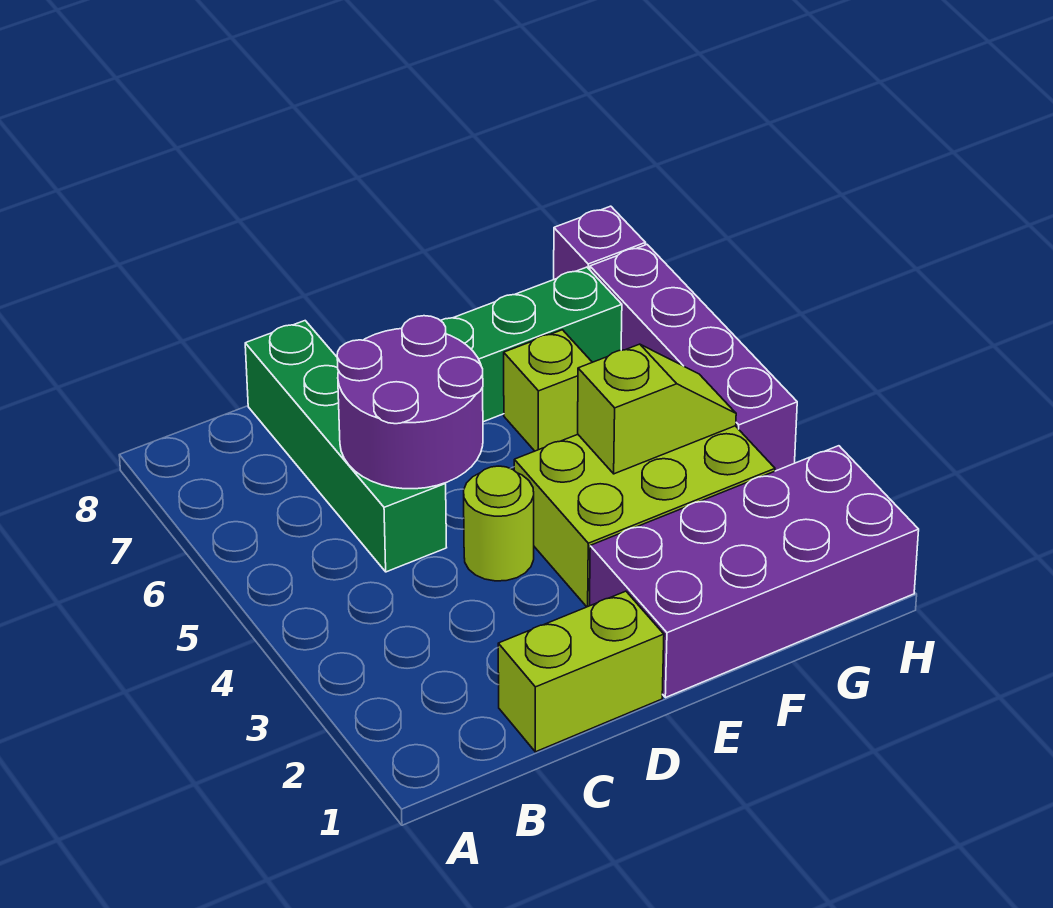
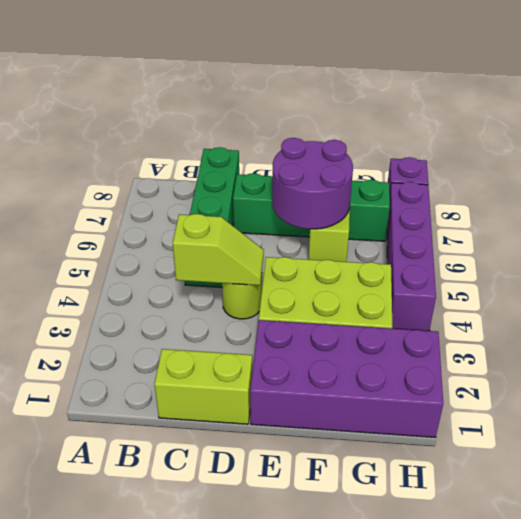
purple 2x2 round brick [337,316,483,489] -> purple 2x2 round brick moved to [272,138,353,229]
lime 1x2 slope [578,344,736,474] -> lime 1x2 slope moved to [173,214,264,285]

